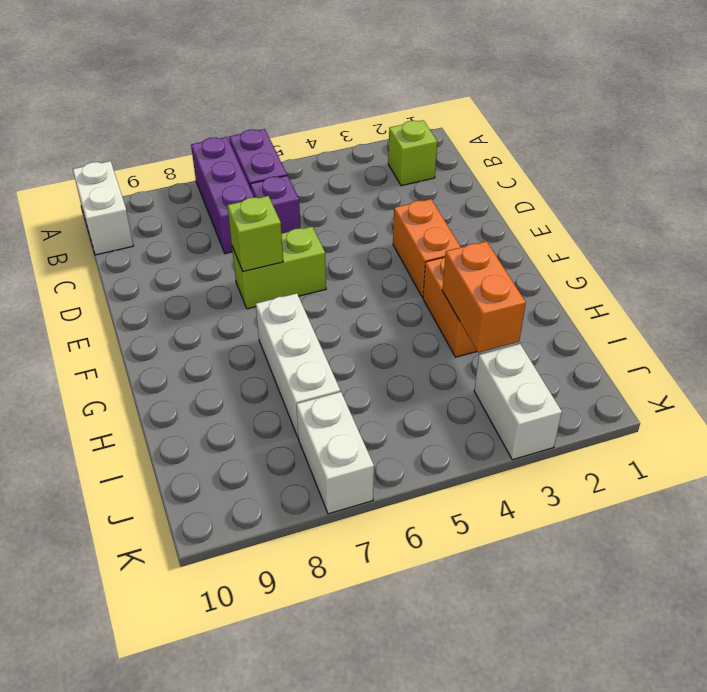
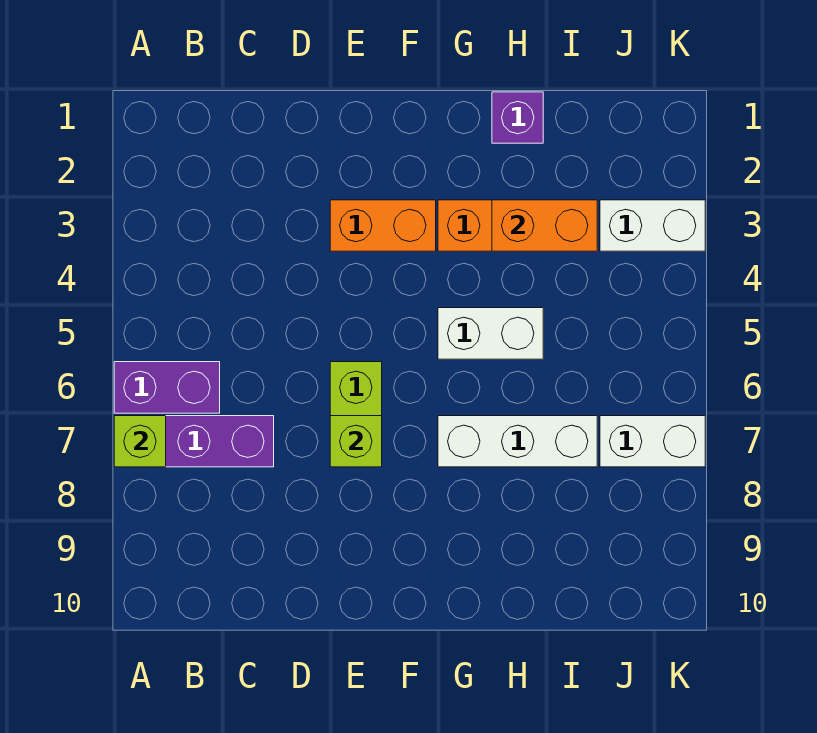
white 1x2 brick [73,161,134,255] -> white 1x2 brick moved to [438,308,543,359]
lime 1x1 brick [388,120,437,186] -> lime 1x1 brick moved to [114,416,166,467]
purple 1x1 brick [250,176,300,233] -> purple 1x1 brick moved to [492,92,543,143]

